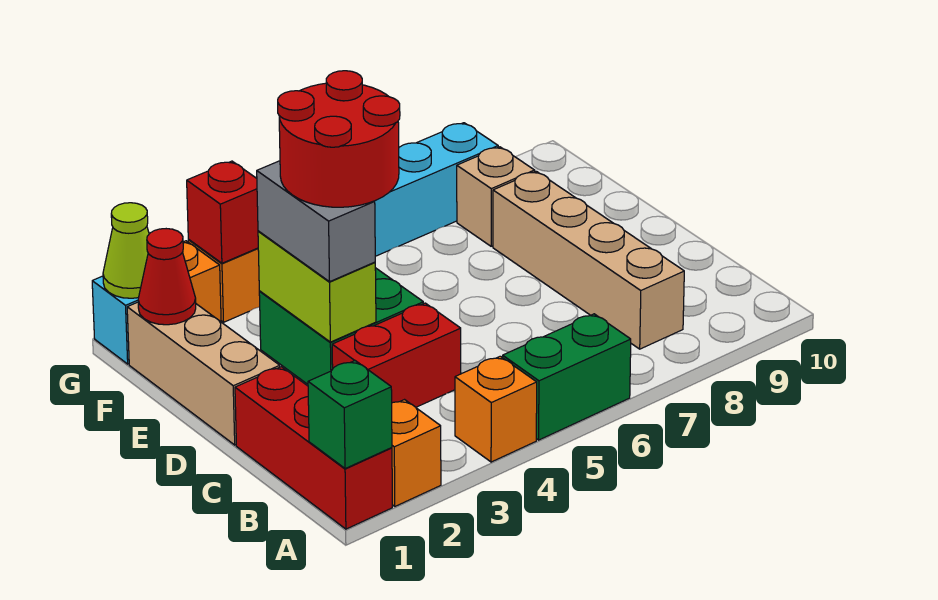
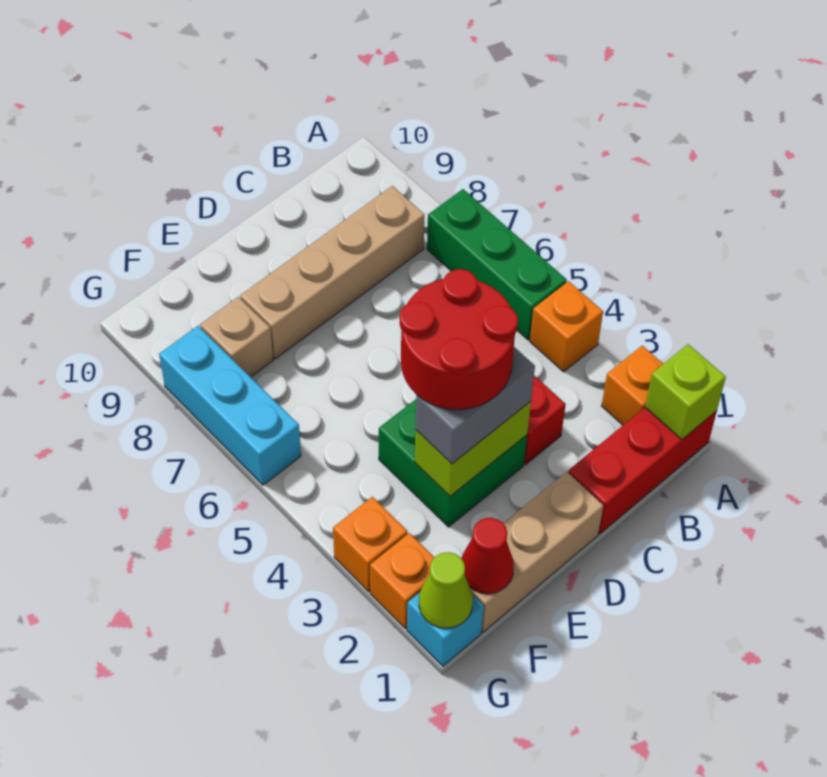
green 1x1 brick [308,361,392,469] -> lime 1x1 brick [645,344,726,440]
green 1x2 brick [503,314,631,440] -> green 1x3 brick [427,189,567,340]
red 1x1 brick [187,161,258,263] -> none

